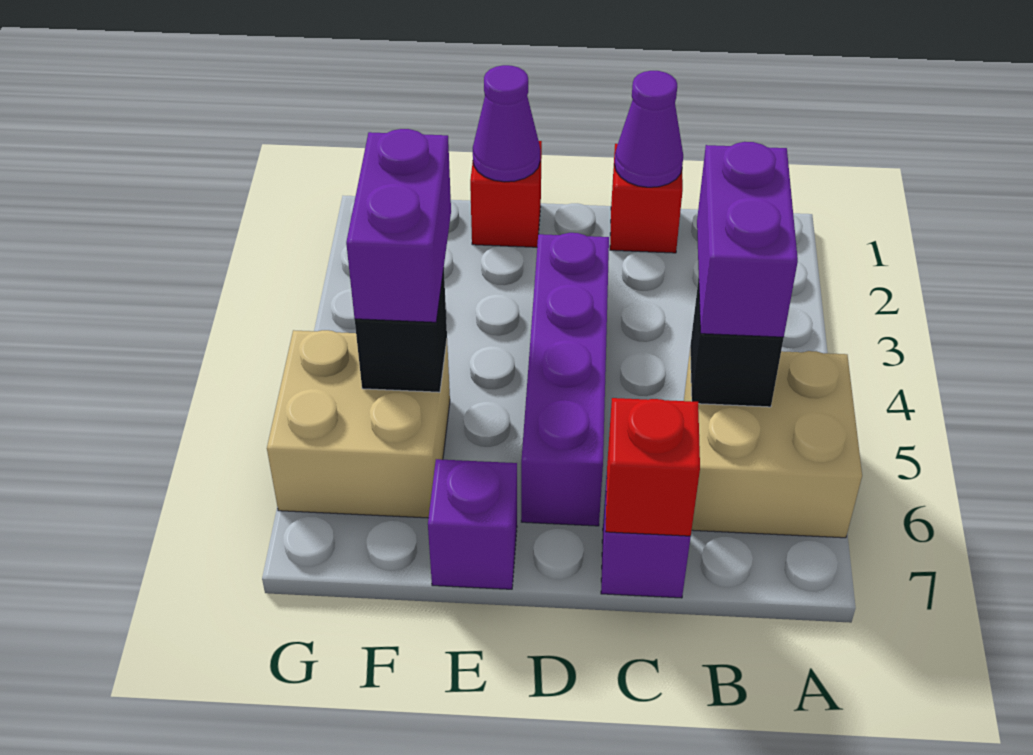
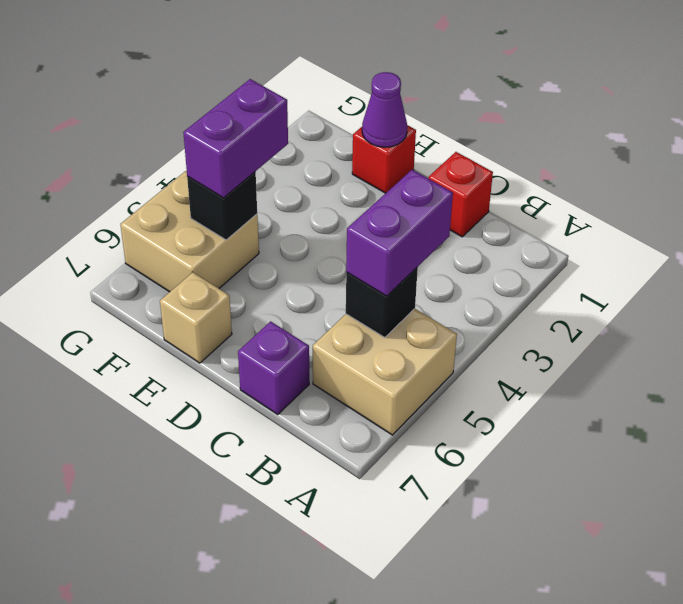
purple 1x1 cone [615,71,683,187] -> none
red 1x1 brick [606,398,700,536] -> none
purple 1x4 brick [521,233,609,526] -> none
purple 1x1 brick [428,459,517,589] -> tan 1x1 brick [160,272,232,363]

